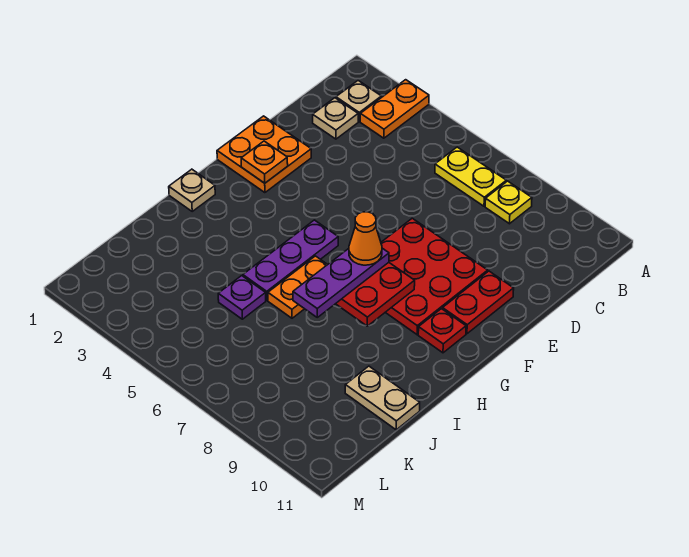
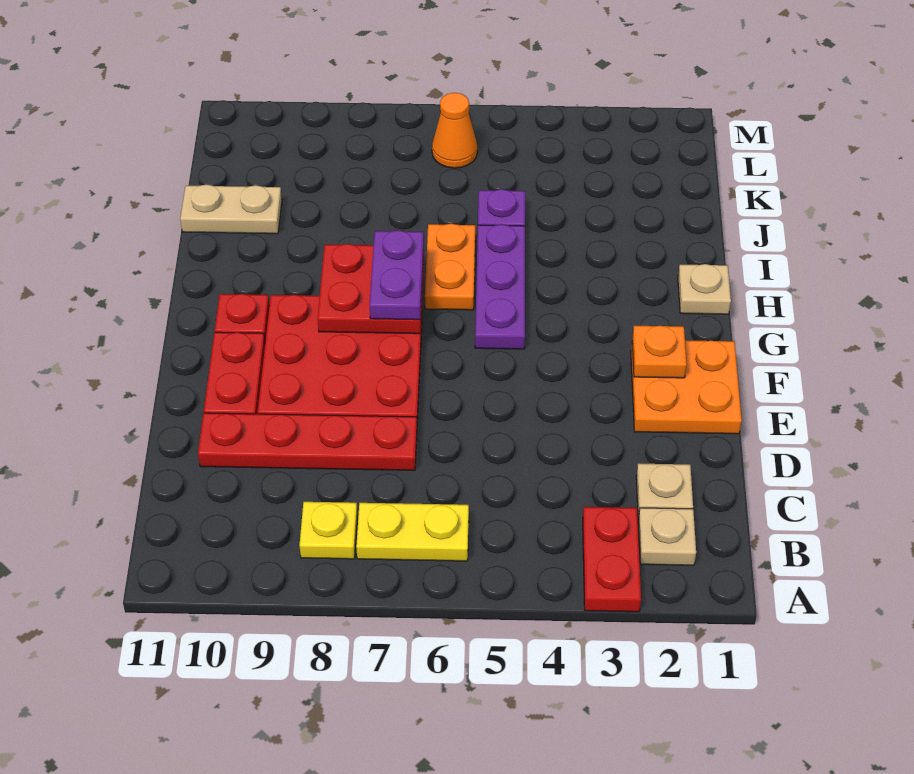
orange 1x2 plate [360,80,429,138] -> red 1x2 plate [583,507,641,612]
none -> red 1x4 plate [198,413,417,470]
purple 1x3 plate [293,248,389,317] -> purple 1x2 plate [370,230,424,320]
orange 1x1 cone [349,212,382,265] -> orange 1x1 cone moved to [432,93,477,168]

